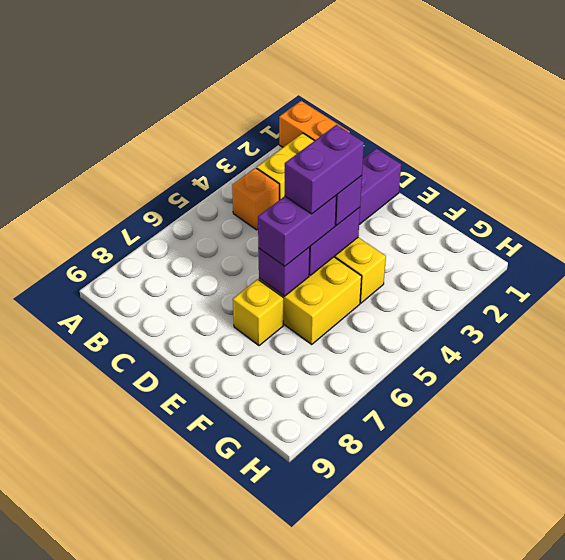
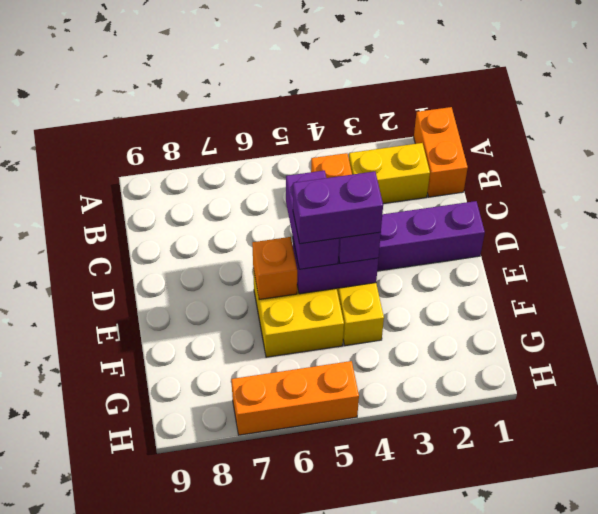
purple 1x2 brick [258,195,337,266] -> purple 1x2 brick turned to [286,171,339,269]
purple 1x1 brick [258,247,310,296] -> orange 1x1 brick [252,237,297,300]
yellow 1x1 brick [233,279,283,346] -> none
none -> orange 1x3 brick [231,361,359,435]

